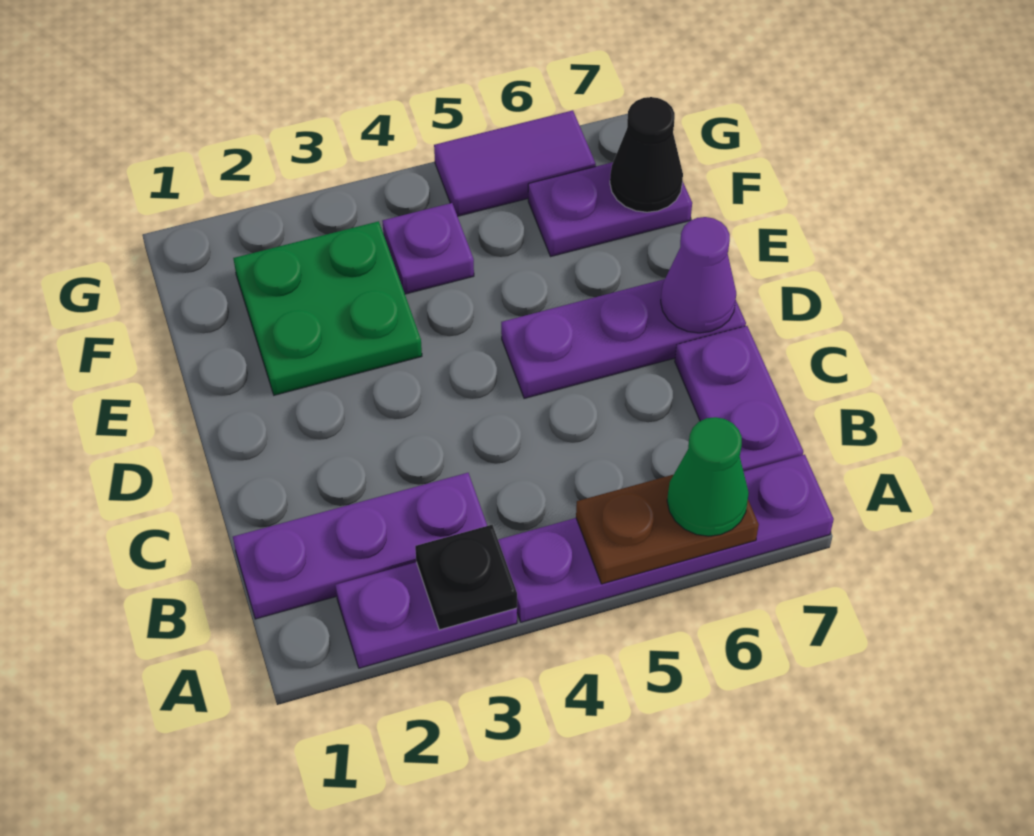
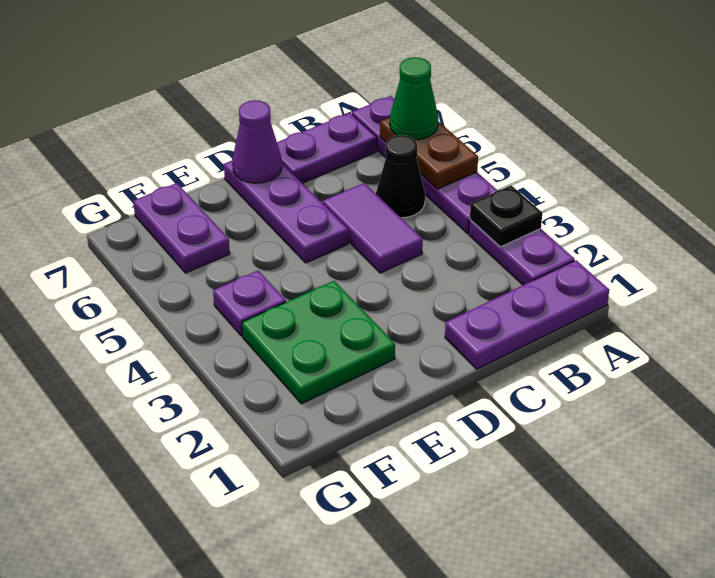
purple 1x3 plate [233,473,487,619] -> purple 1x3 plate turned to [445,260,609,369]
black 1x1 cone [610,97,683,212] -> black 1x1 cone moved to [376,135,425,218]
purple 1x2 tile [434,110,596,216] -> purple 1x2 tile moved to [323,183,423,273]

